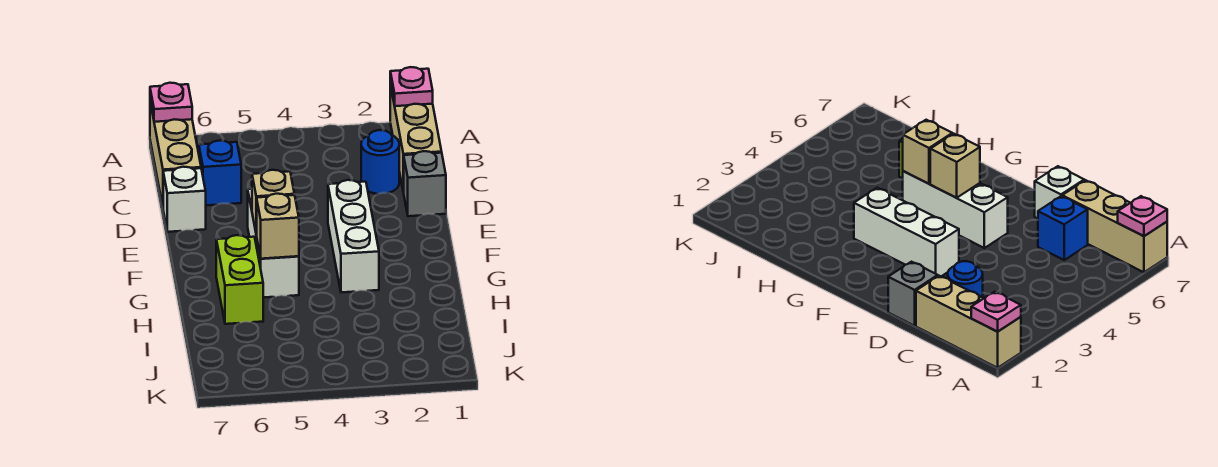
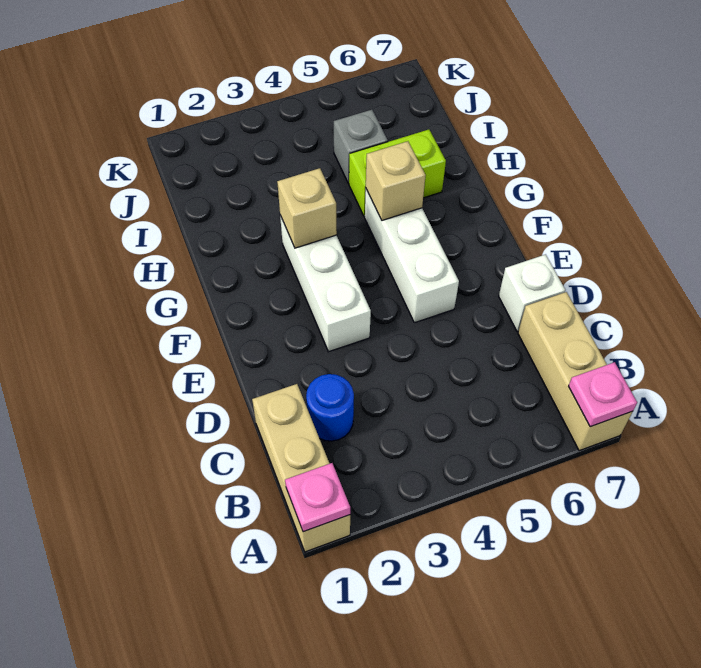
blue 1x1 brick [199,141,241,205] -> none
grey 1x1 brick [404,151,446,216] -> grey 1x1 brick moved to [334,110,388,184]
tan 1x1 brick [252,170,294,235] -> tan 1x1 brick moved to [277,168,337,248]
lime 1x2 brick [216,235,263,324] -> lime 1x2 brick turned to [349,130,446,217]

